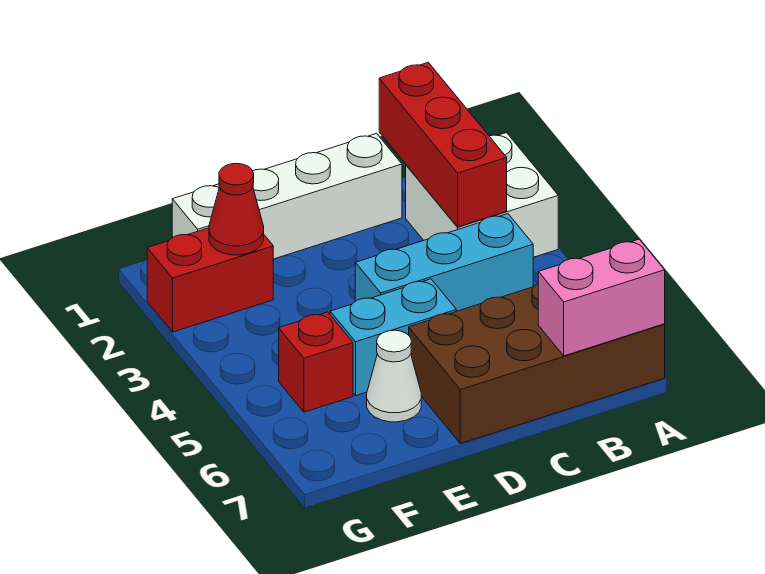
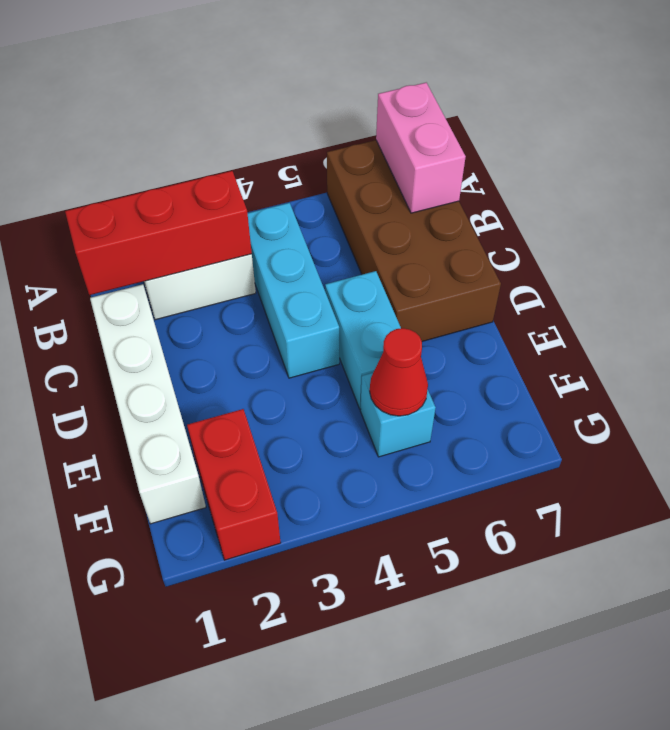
white 1x1 cone [367,330,421,422] -> none
red 1x1 cone [209,164,264,255] -> red 1x1 cone moved to [370,328,428,416]
red 1x1 brick [279,312,353,412] -> cyan 1x1 brick [360,373,436,457]

